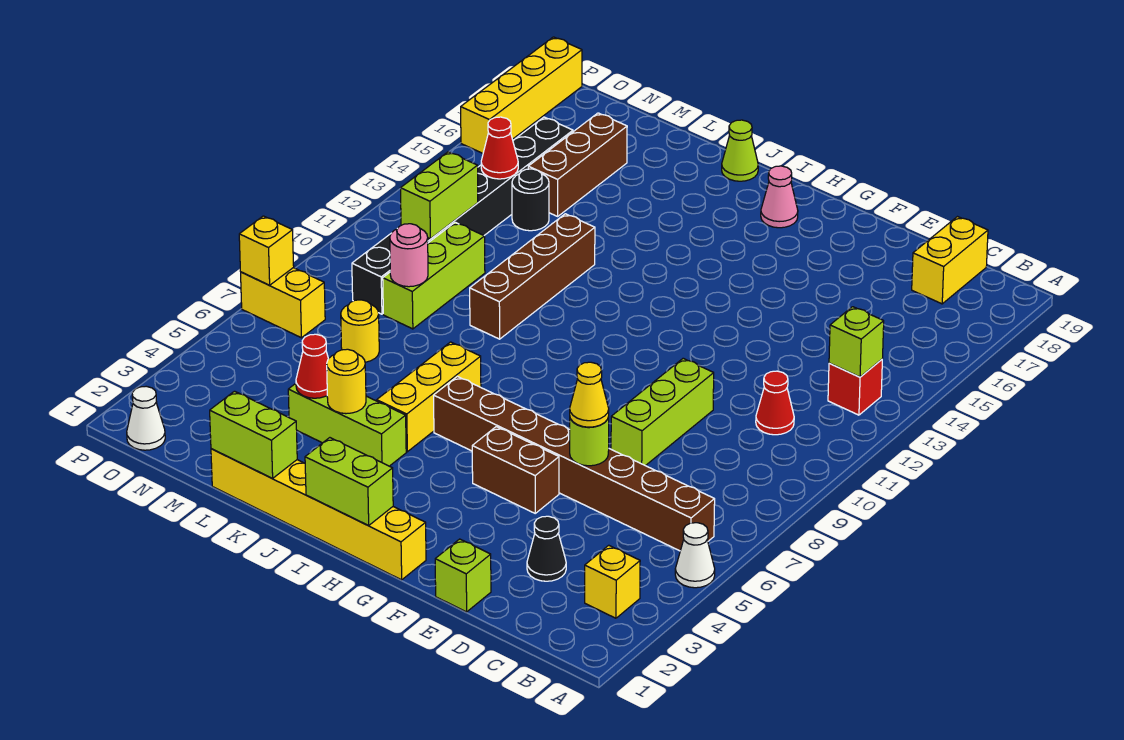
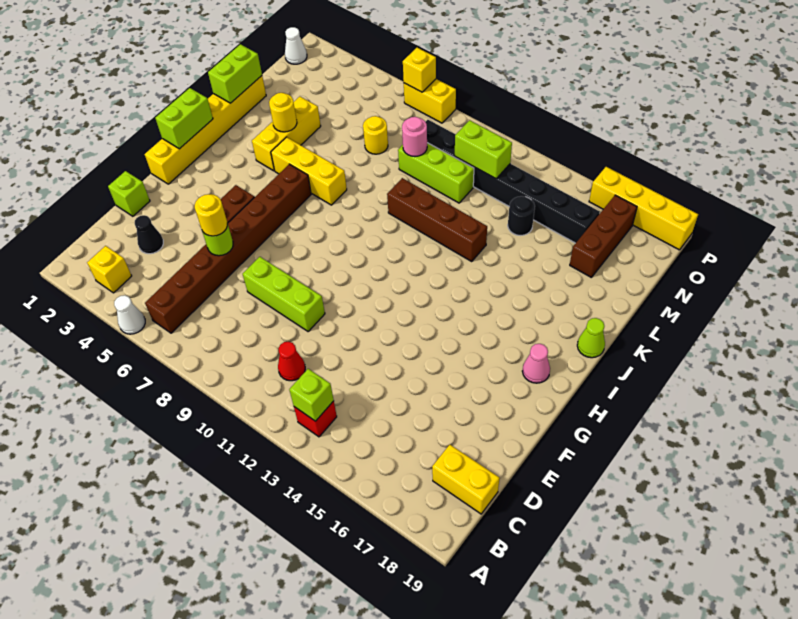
yellow 1x1 cone [570,362,609,427] -> yellow 1x1 round brick [195,194,227,236]
lime 1x3 brick [288,384,406,466] -> yellow 1x3 brick [252,97,321,171]
red 1x1 cone [296,334,328,398] -> none
brown 1x3 brick [528,113,627,216] -> brown 1x3 brick turned to [570,195,637,278]
red 1x1 cone [481,117,518,179] -> none
yellow 1x2 brick [241,268,325,338] -> yellow 1x2 brick turned to [404,79,456,123]

